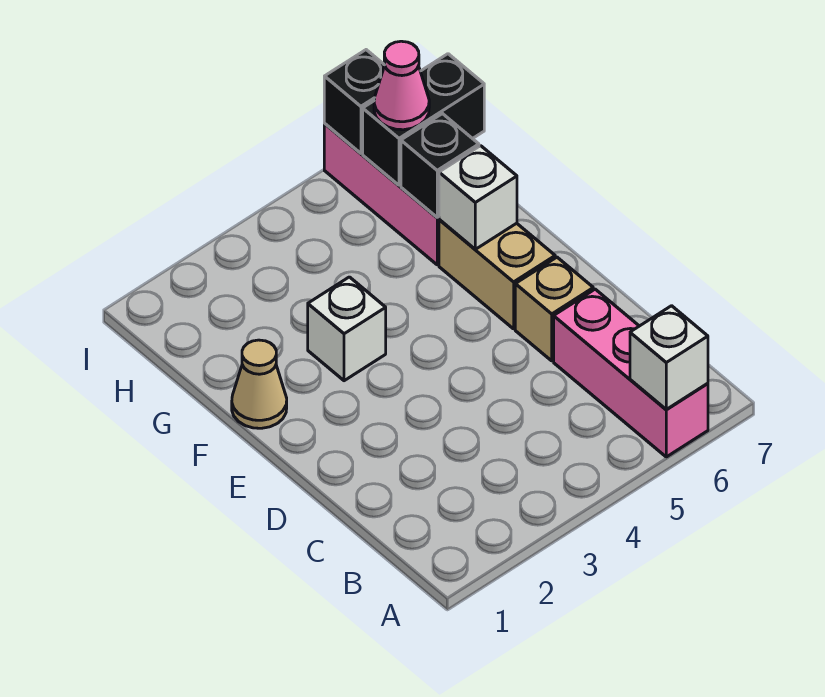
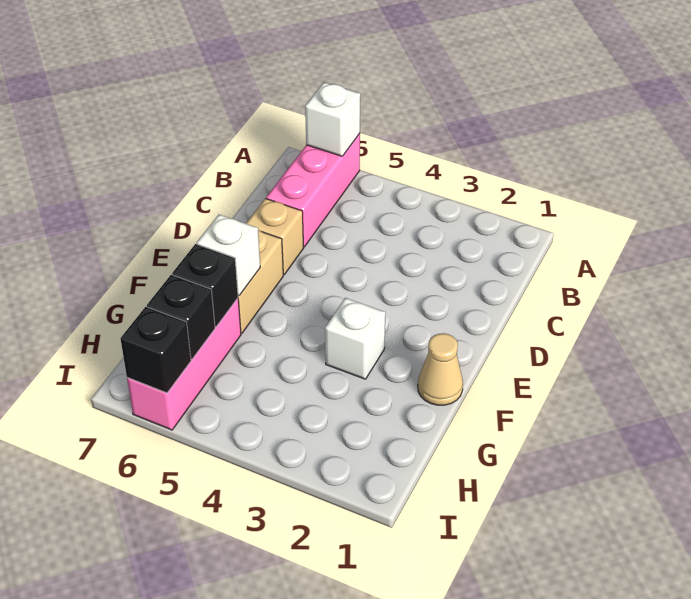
black 1x2 brick [363,54,484,185] -> black 1x1 brick [147,275,215,359]
pink 1x1 cone [374,41,429,130] -> none

